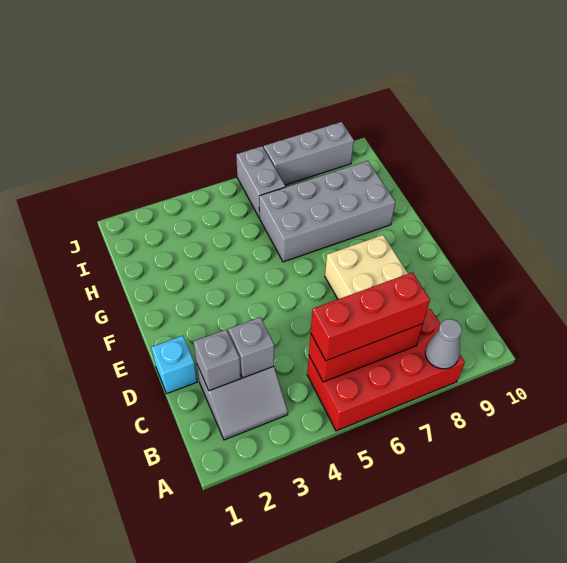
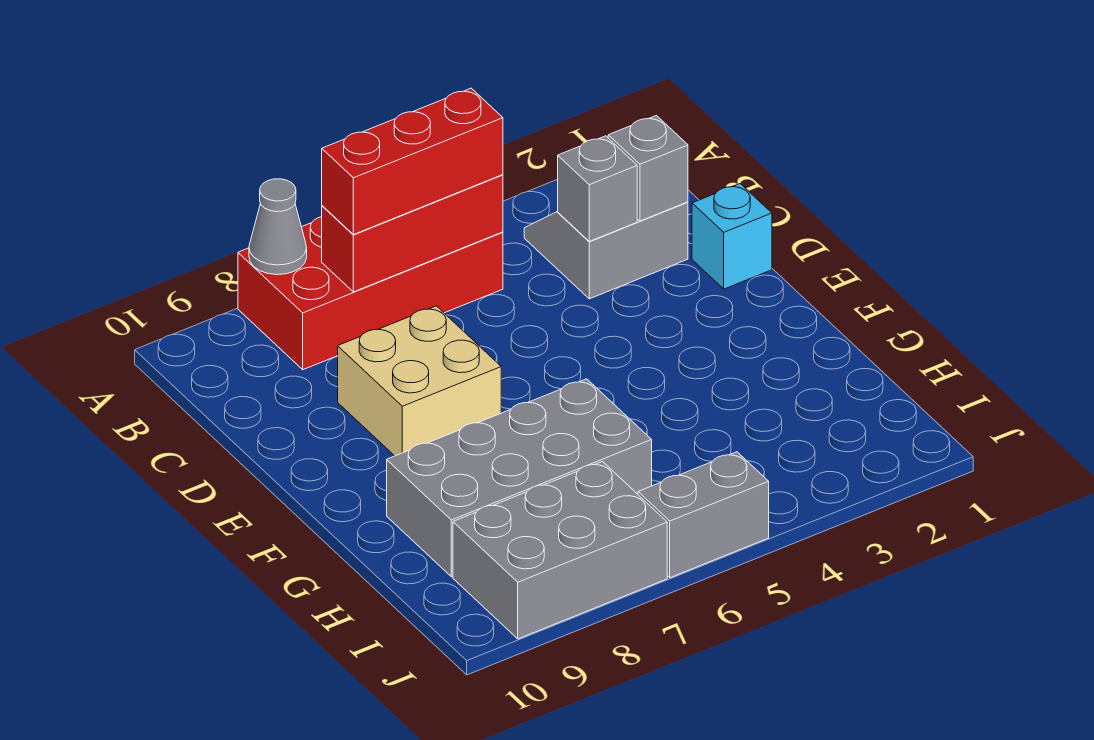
grey 1x2 brick [236,146,286,218] -> grey 1x2 brick turned to [638,452,769,578]
grey 1x3 brick [264,122,354,185] -> grey 2x3 brick [453,462,667,639]

